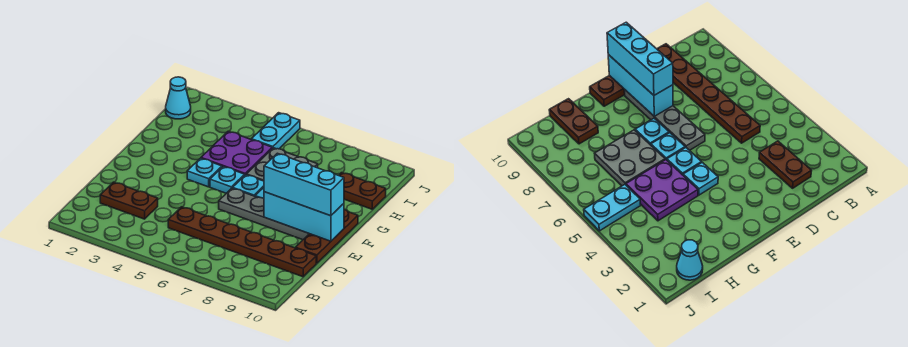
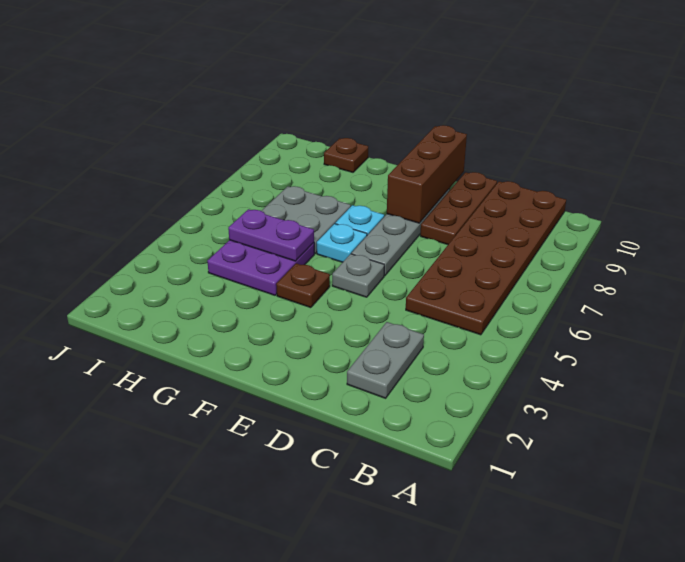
brown 1x2 plate [100,182,158,219] -> grey 1x2 plate [347,322,424,398]
brown 1x6 plate [168,207,316,277] -> brown 2x6 plate [406,181,566,335]
brown 1x3 plate [295,209,358,263] -> brown 1x3 plate turned to [420,172,497,245]
none -> grey 1x1 plate [332,254,384,297]
cyan 1x3 brick [264,192,344,241] -> brown 1x3 brick [387,125,467,223]
cyan 1x3 brick [264,153,344,216] -> none
cyan 1x1 plate [187,158,222,187] -> brown 1x1 plate [276,263,330,308]
cyan 1x1 plate [210,167,245,193] -> none
none -> purple 1x2 plate [228,209,314,261]
brown 1x2 plate [339,173,386,209] -> brown 1x1 plate [324,138,368,172]
cyan 1x1 cone [166,77,191,119] -> none
cyan 1x2 plate [251,113,300,149] -> none

